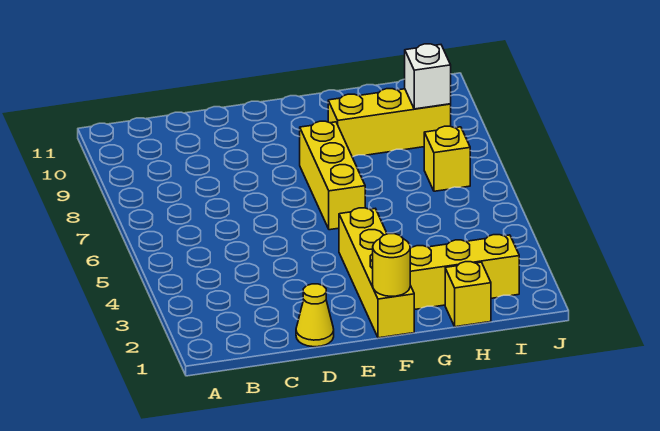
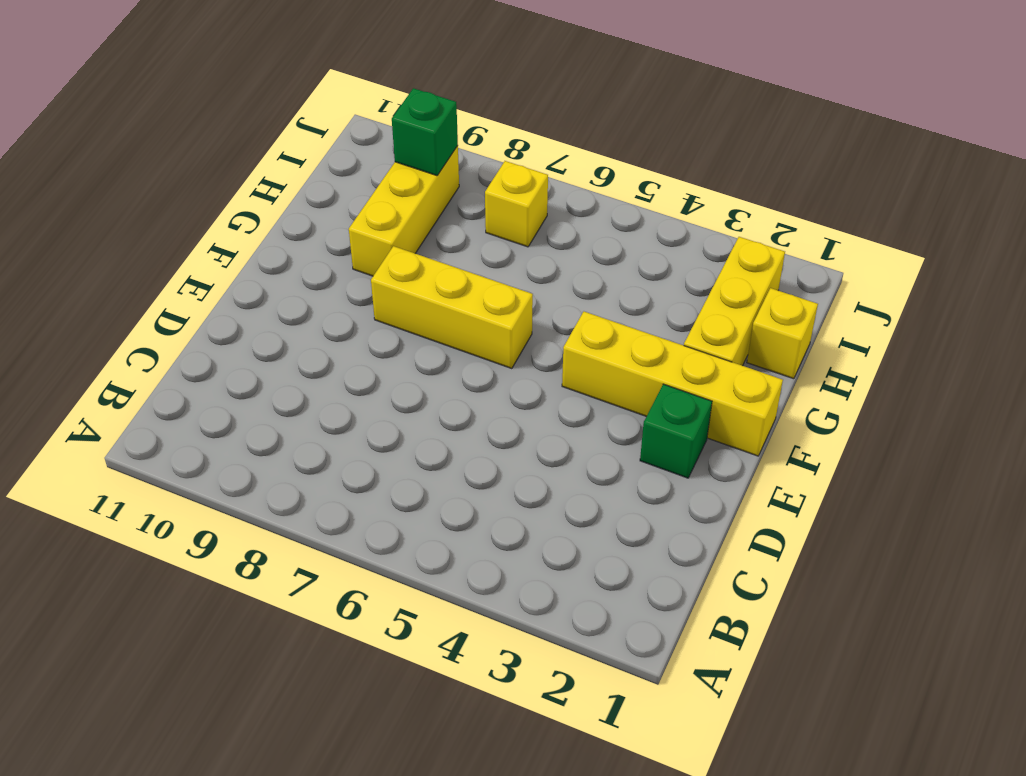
yellow 1x1 cone [296,284,334,347] -> none
none -> green 1x1 brick [640,384,712,478]
yellow 1x1 round brick [373,234,410,296] -> none
white 1x1 brick [405,44,451,109] -> green 1x1 brick [392,88,458,176]

